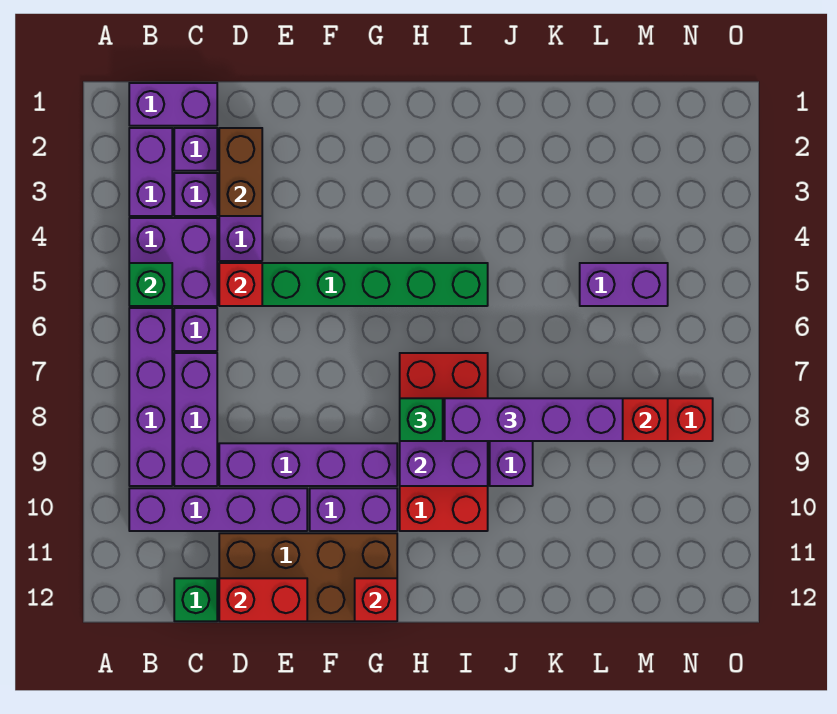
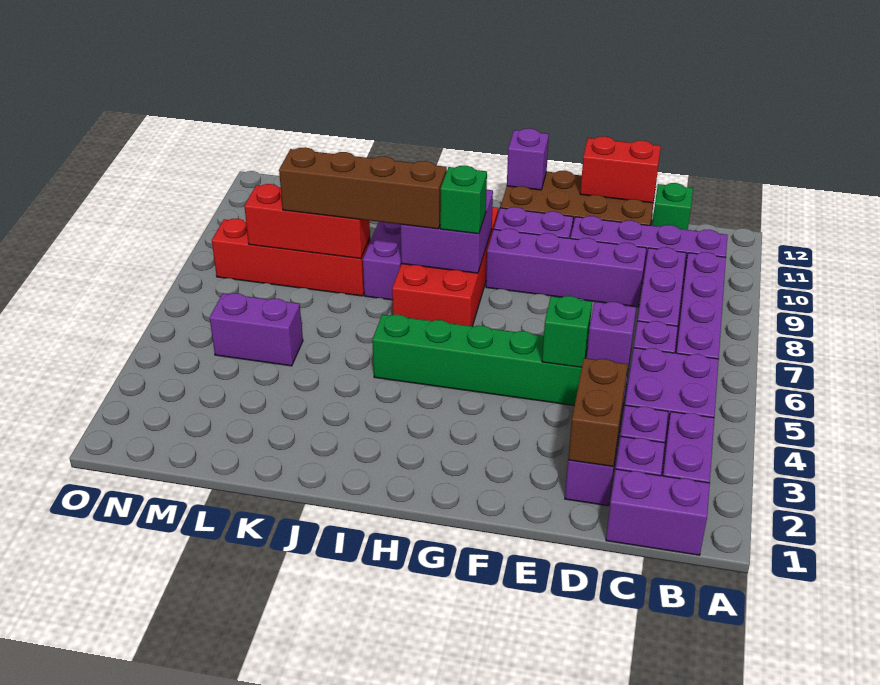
green 1x1 brick [129,263,172,306] -> green 1x1 brick moved to [542,296,592,368]
red 1x1 brick [219,263,262,306] -> purple 1x1 brick [587,302,636,373]
red 1x1 brick [355,578,397,621] -> purple 1x1 brick [507,128,549,190]
purple 1x4 brick [445,398,623,441] -> brown 1x4 brick [279,147,447,229]

